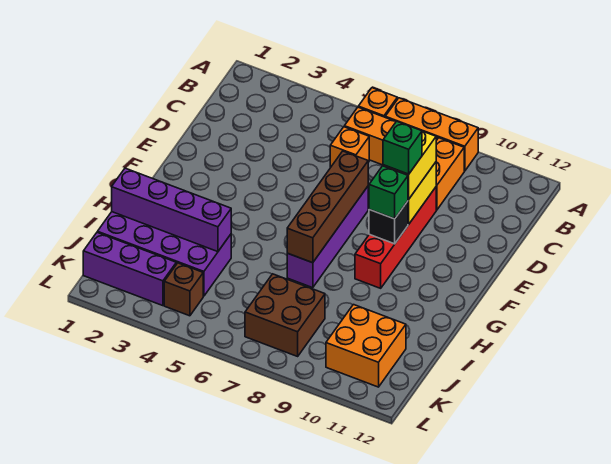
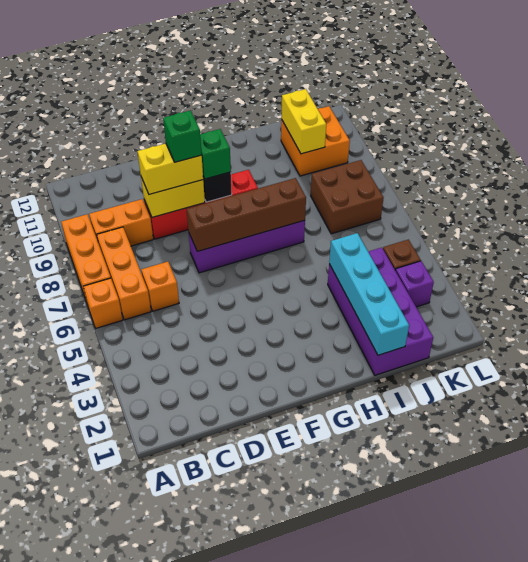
purple 1x4 brick [112,168,231,252] -> cyan 1x4 brick [329,233,409,355]
none -> yellow 1x2 brick [281,89,326,154]
purple 1x3 brick [83,233,176,306] -> purple 1x1 brick [395,261,434,307]

